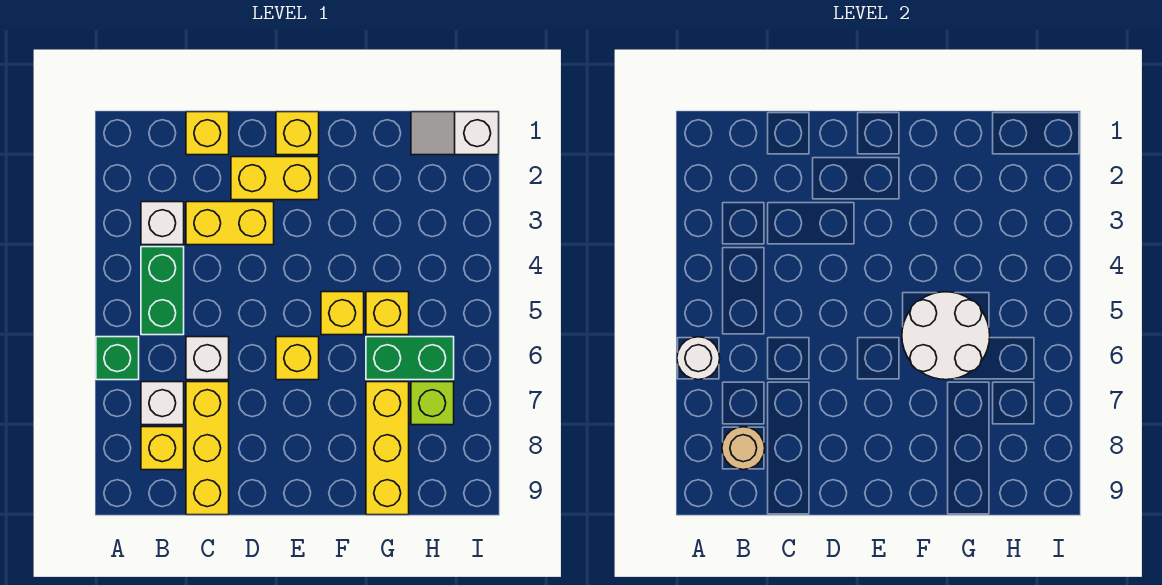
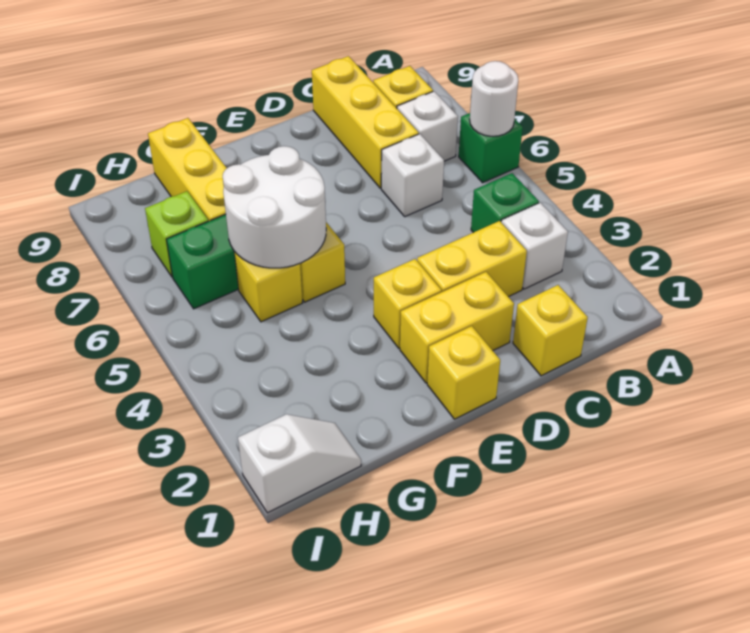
green 1x2 brick [141,247,184,335] -> green 1x1 brick [471,173,539,233]
tan 1x1 round brick [722,427,765,470] -> none
yellow 1x1 brick [276,337,319,380] -> yellow 1x1 brick moved to [374,259,442,348]

